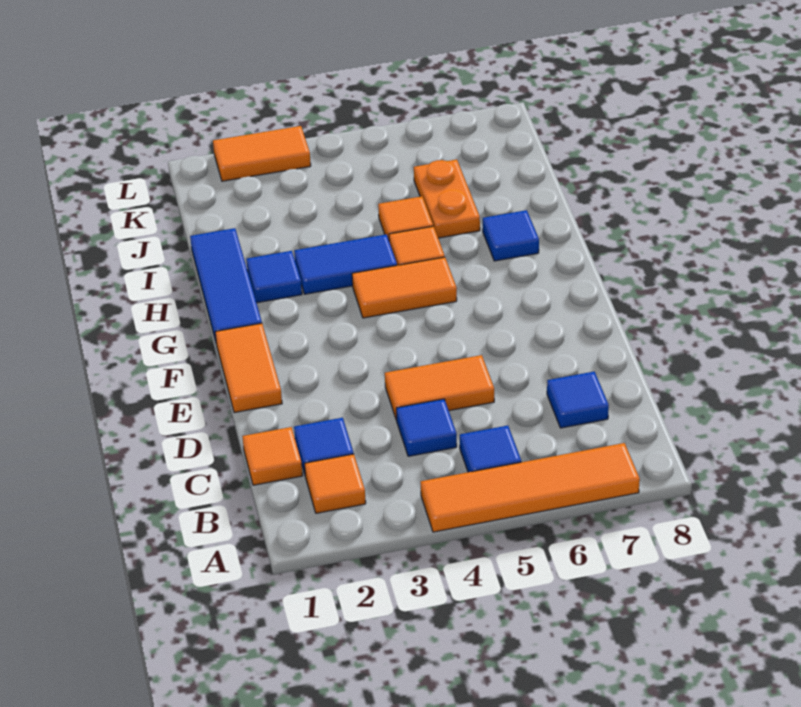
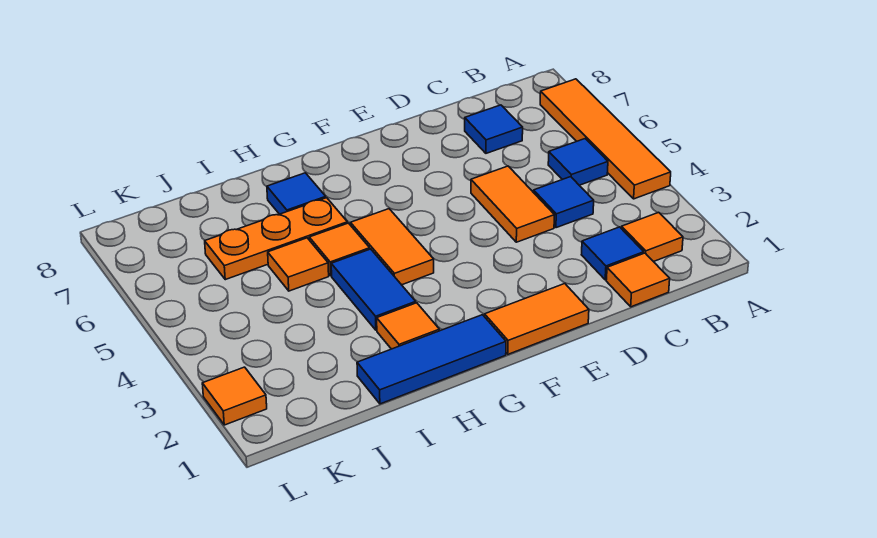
blue 1x1 tile [246,251,302,303] -> orange 1x1 tile [377,303,439,349]
orange 1x2 plate [414,159,480,238] -> orange 1x3 plate [205,198,347,280]
orange 1x2 tile [213,126,311,181] -> orange 1x1 tile [202,367,267,425]

